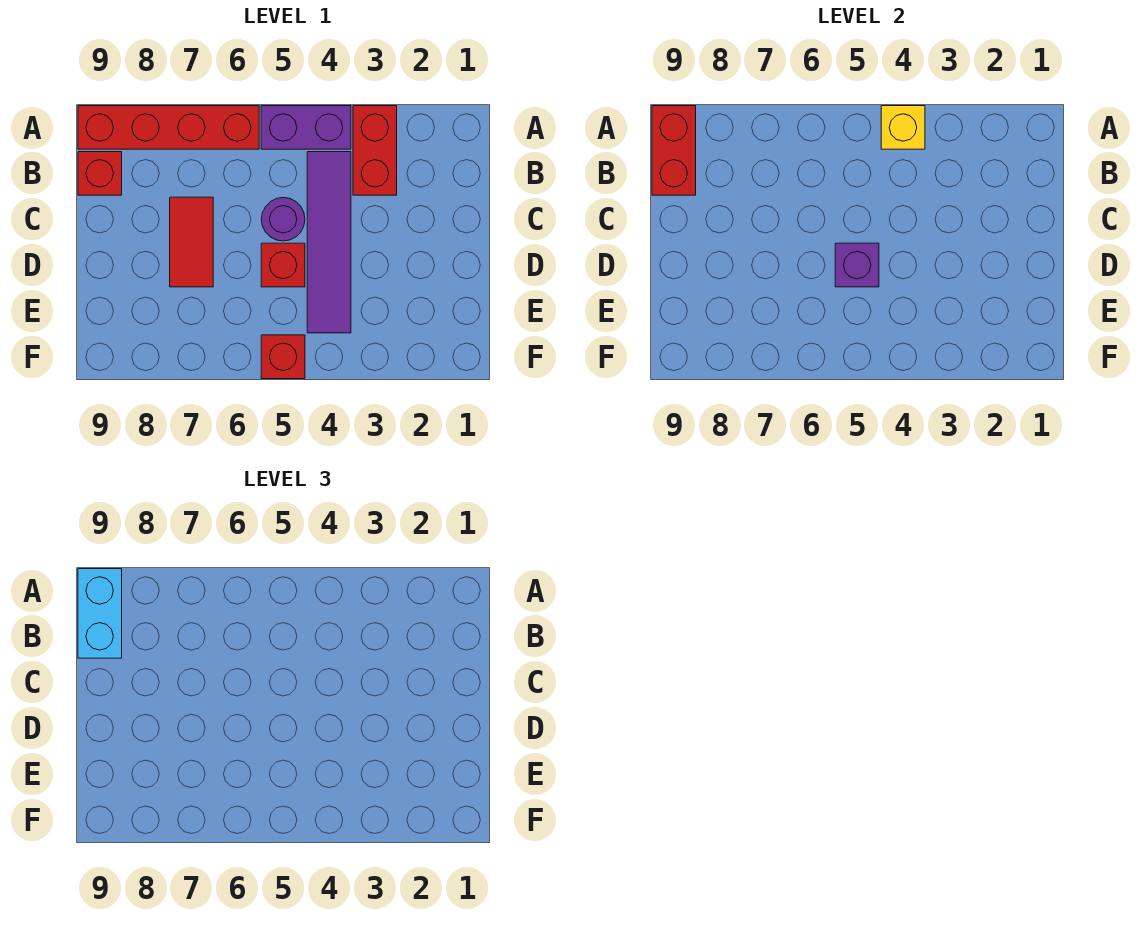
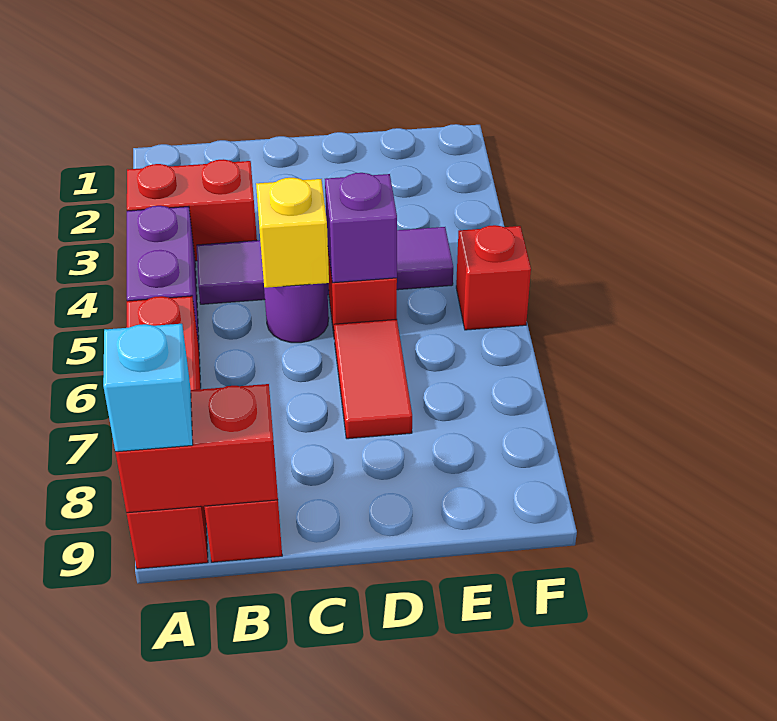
yellow 1x1 brick [881,106,925,149] -> yellow 1x1 brick moved to [256,178,329,288]
cyan 1x2 brick [78,569,122,658] -> cyan 1x1 brick [103,324,193,452]
red 1x2 tile [170,197,213,287] -> red 1x2 tile turned to [334,319,412,439]

